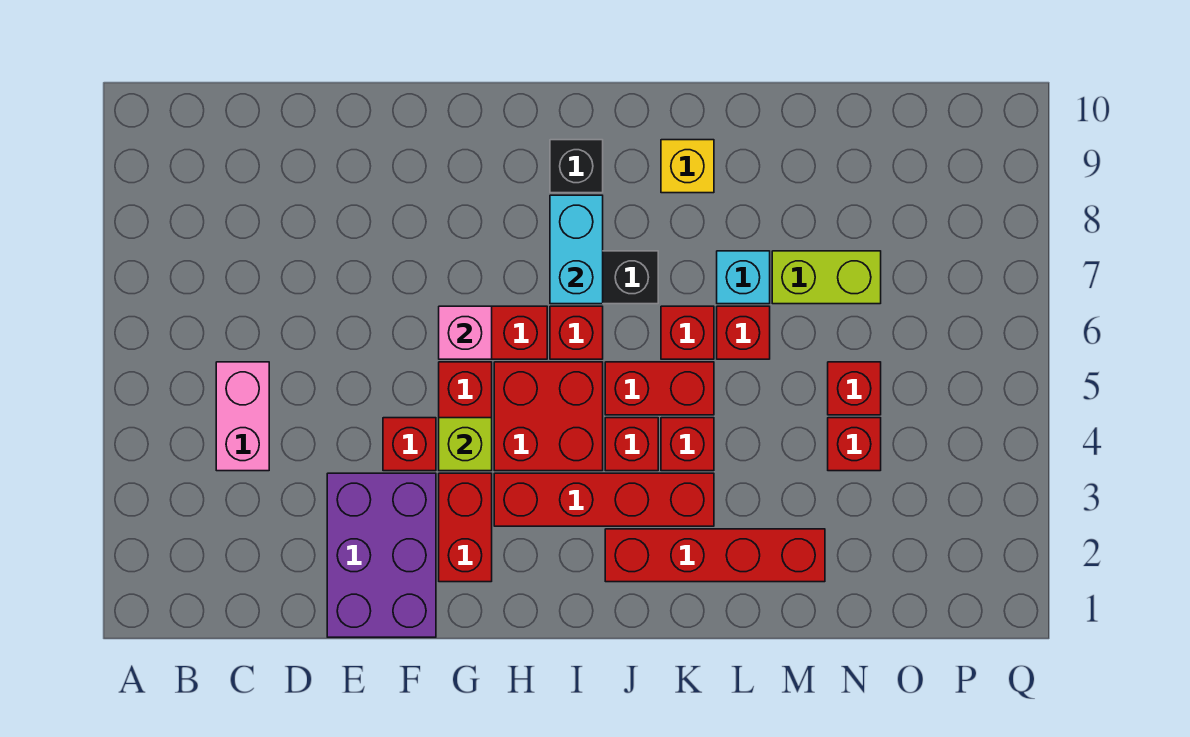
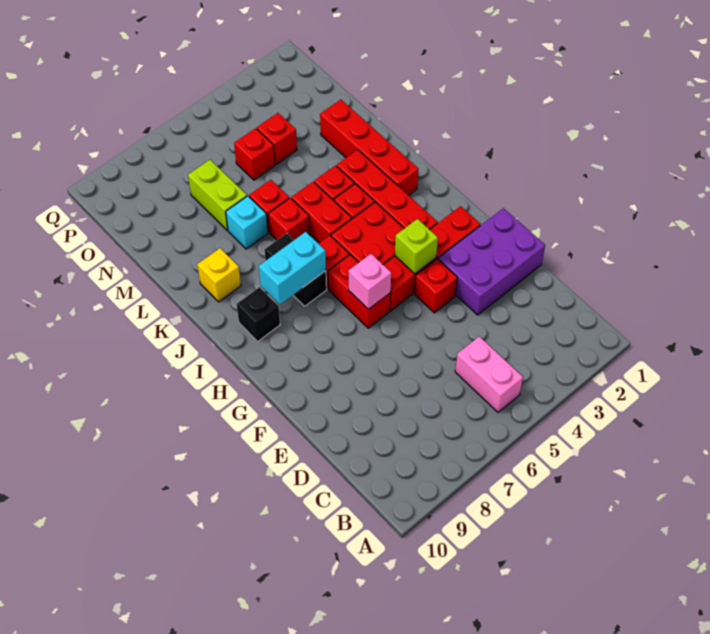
pink 1x2 brick [216,362,269,471] -> pink 1x2 brick turned to [455,336,523,412]

